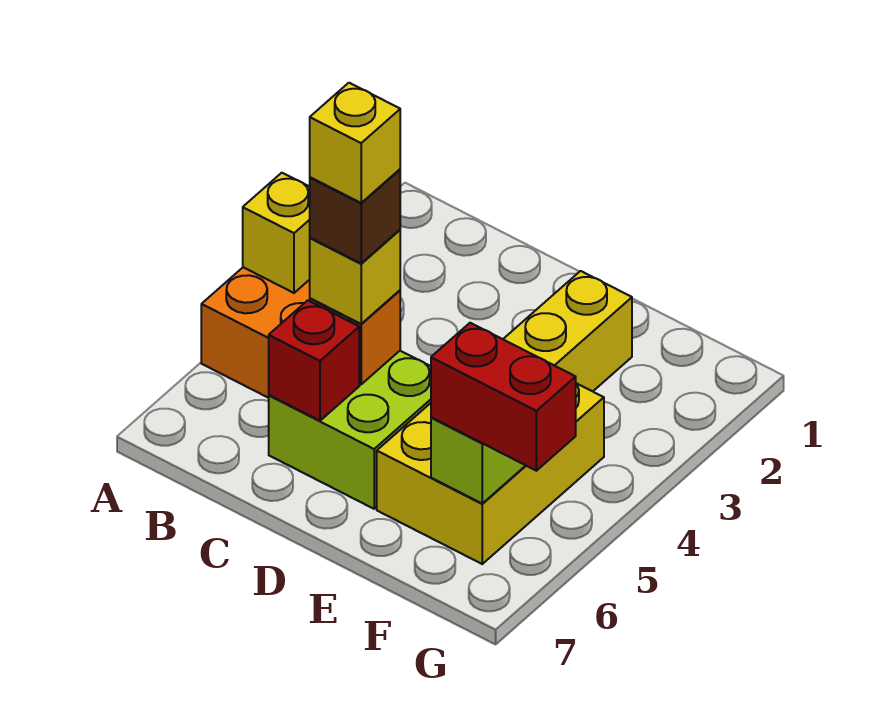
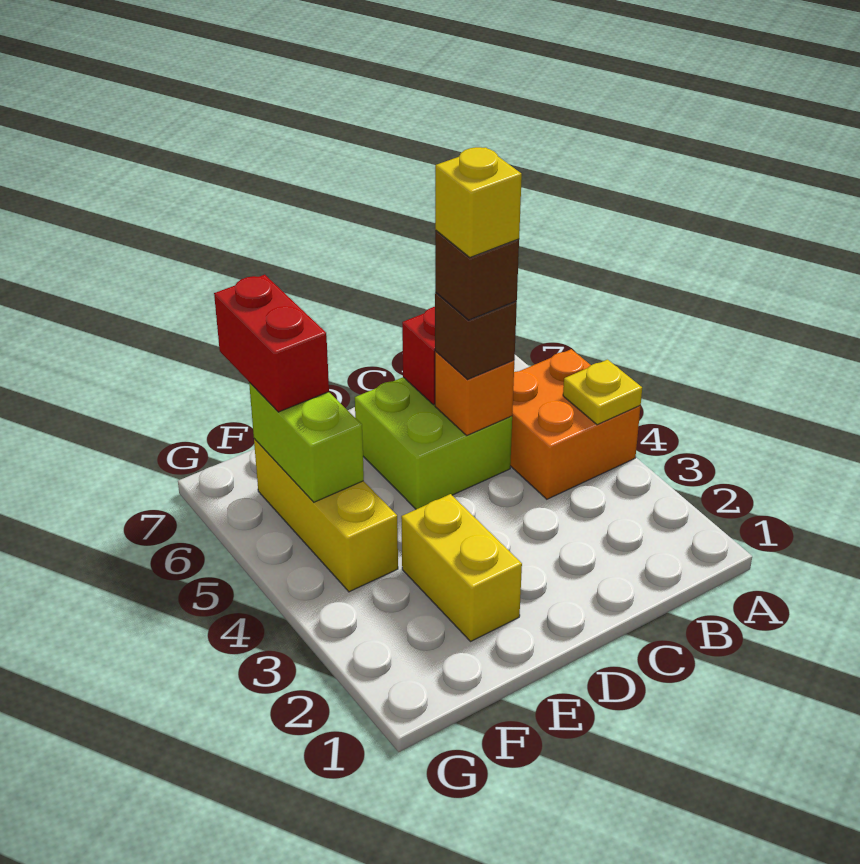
yellow 1x1 brick [243,173,310,293] -> yellow 1x1 plate [563,360,642,425]
yellow 1x1 brick [310,230,400,324] -> brown 1x1 brick [435,293,517,380]
yellow 2x3 brick [377,383,604,564] -> yellow 1x3 brick [254,439,398,592]
red 1x2 brick [431,323,576,471] -> red 1x2 brick turned to [214,275,329,412]

